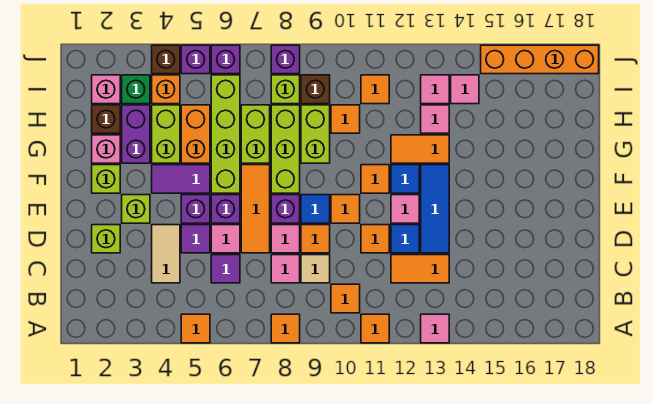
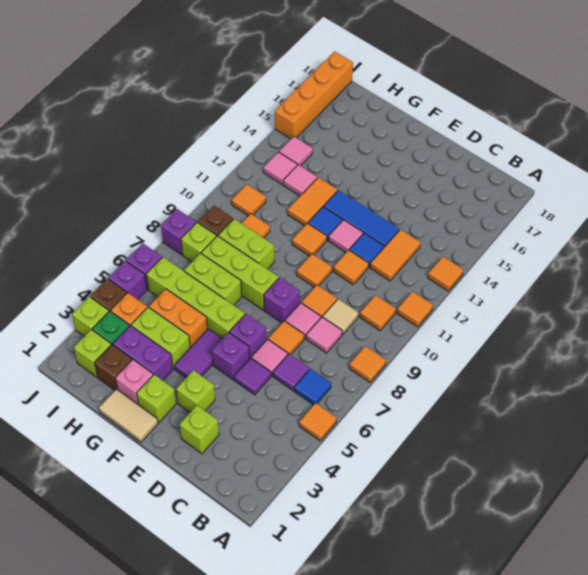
pink 1x1 tile [421,314,449,343] -> orange 1x1 tile [428,257,463,291]
tan 1x2 tile [152,225,180,283] -> tan 1x2 tile moved to [99,389,158,442]
orange 1x3 tile [241,165,270,253] -> orange 1x1 tile [268,321,304,355]
blue 1x1 tile [301,195,330,223] -> blue 1x1 tile moved to [294,369,331,405]
pink 1x1 brick [92,75,120,104] -> lime 1x1 brick [74,329,111,377]
none -> lime 1x1 brick [72,297,109,336]

